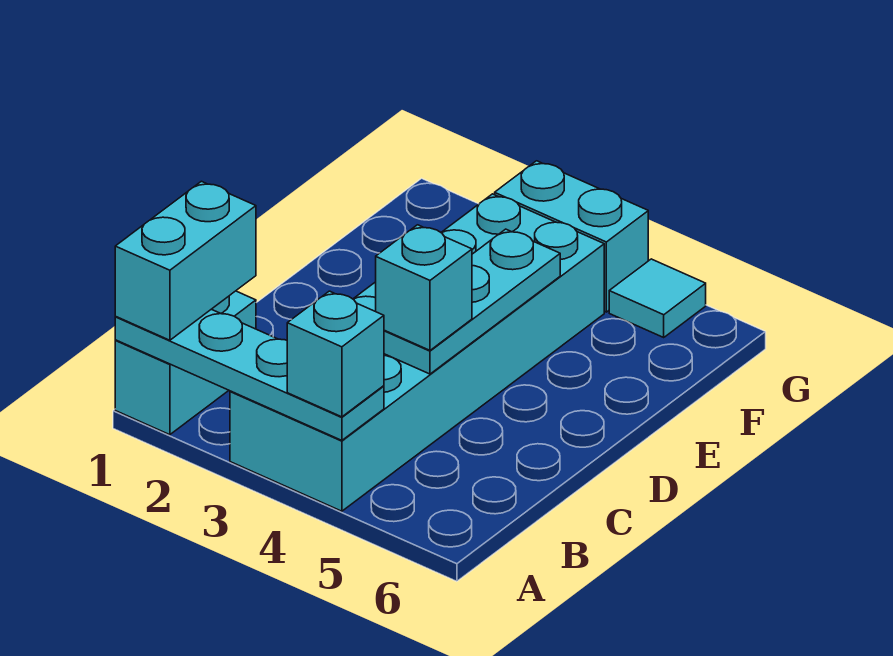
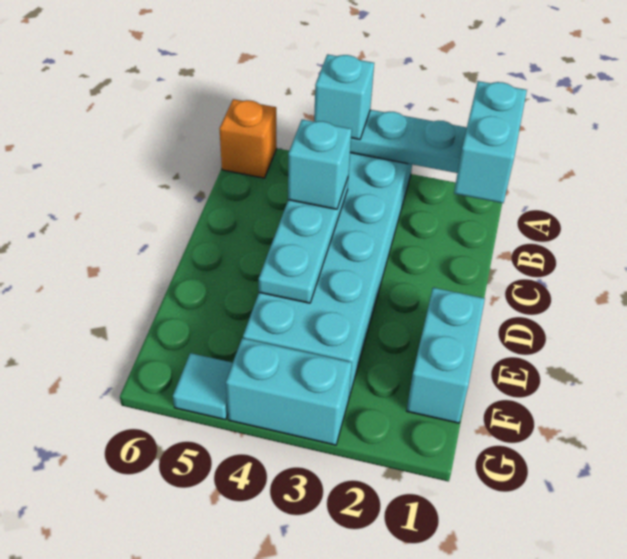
cyan 1x2 brick [115,291,256,435] -> cyan 1x2 brick moved to [407,288,485,423]
none -> orange 1x1 brick [219,99,277,178]

